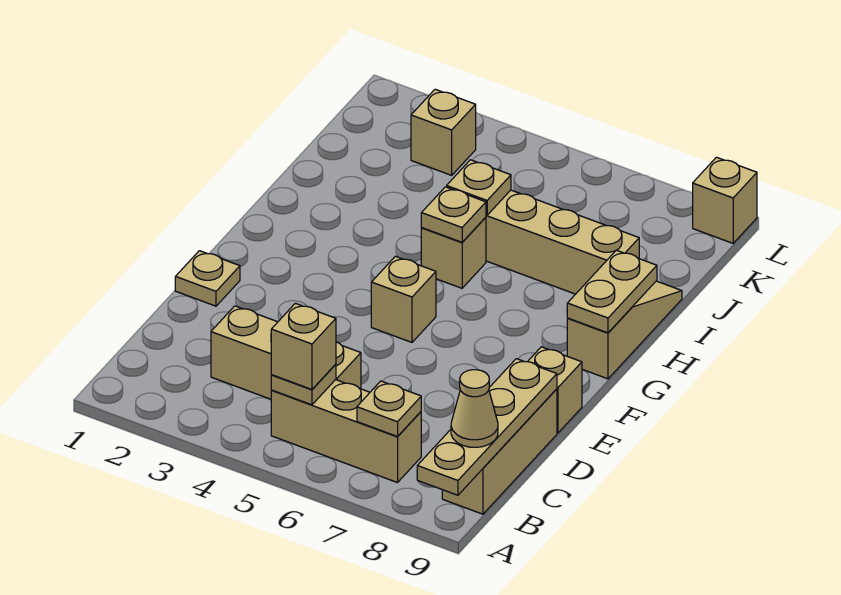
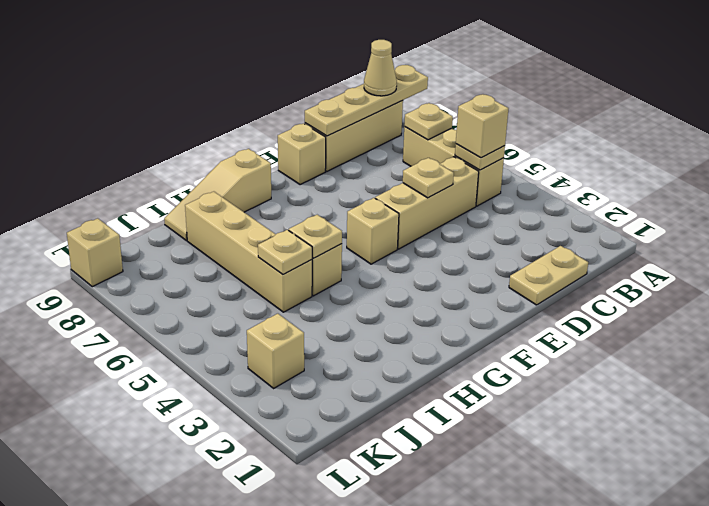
tan 1x3 brick [211,306,361,399] -> tan 1x3 brick turned to [375,157,479,249]
tan 1x1 plate [175,251,240,306] -> tan 1x1 plate moved to [403,158,454,198]
tan 1x2 plate [567,250,657,333] -> tan 1x2 plate moved to [509,246,588,305]

